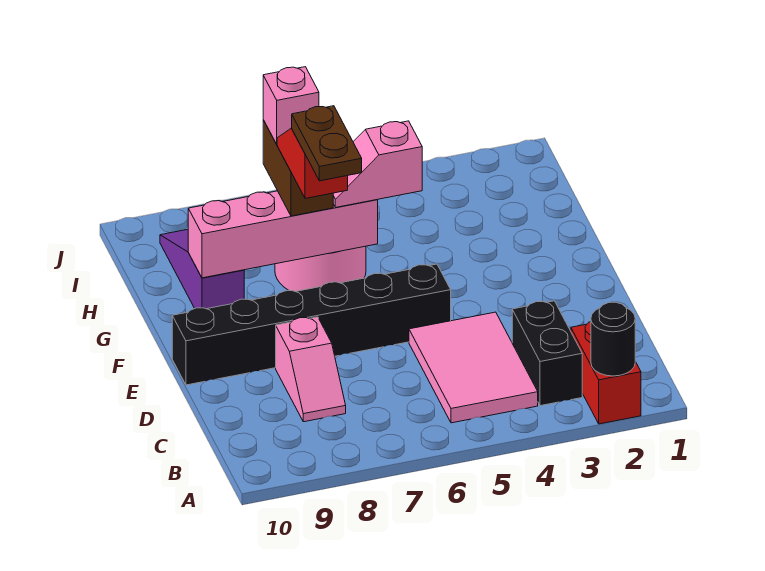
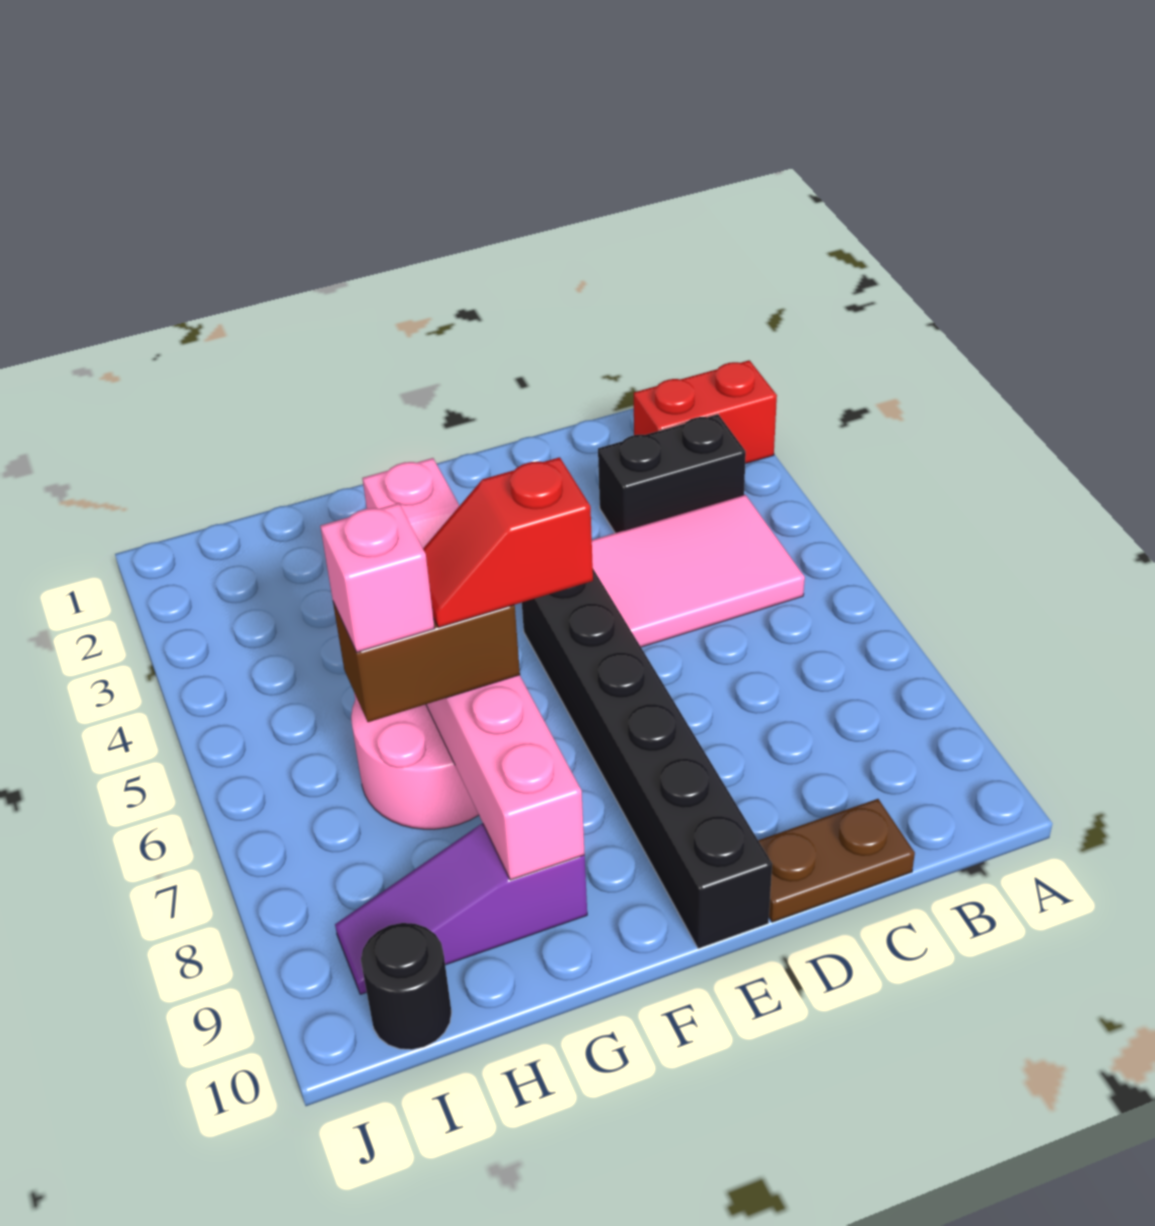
black 1x1 round brick [591,302,635,376] -> black 1x1 round brick moved to [361,923,452,1050]
pink 1x2 slope [276,317,346,422] -> none
brown 1x2 plate [292,106,362,181] -> brown 1x2 plate moved to [758,799,915,922]

